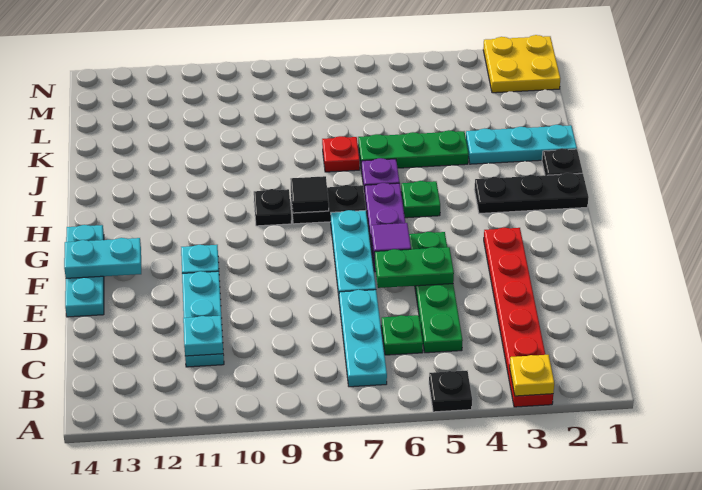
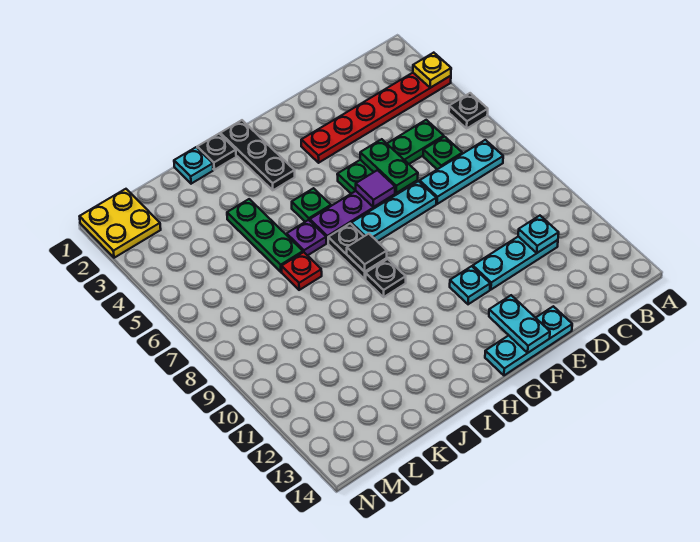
cyan 1x3 plate [466,125,577,164] -> cyan 1x1 plate [174,147,213,184]

